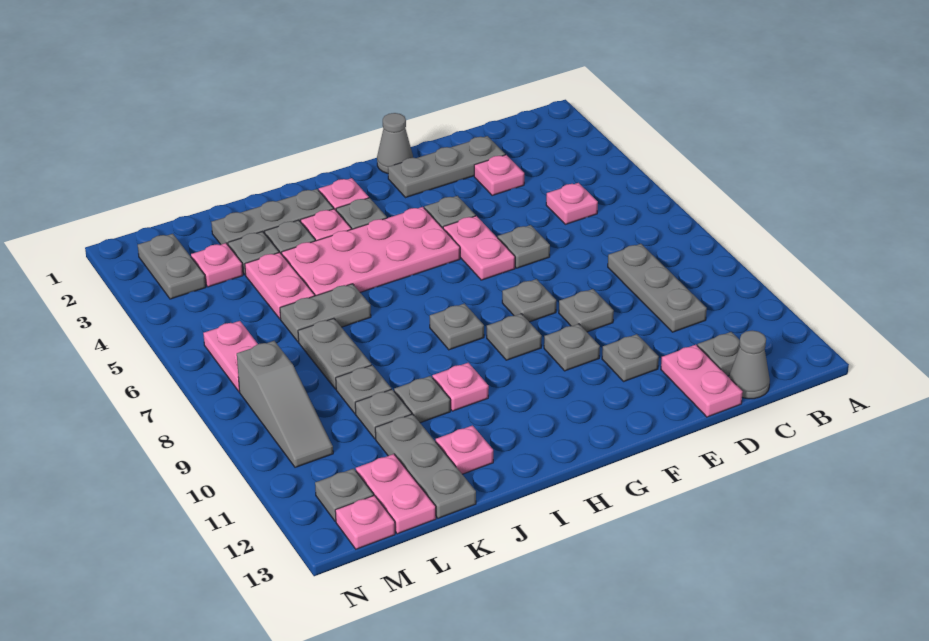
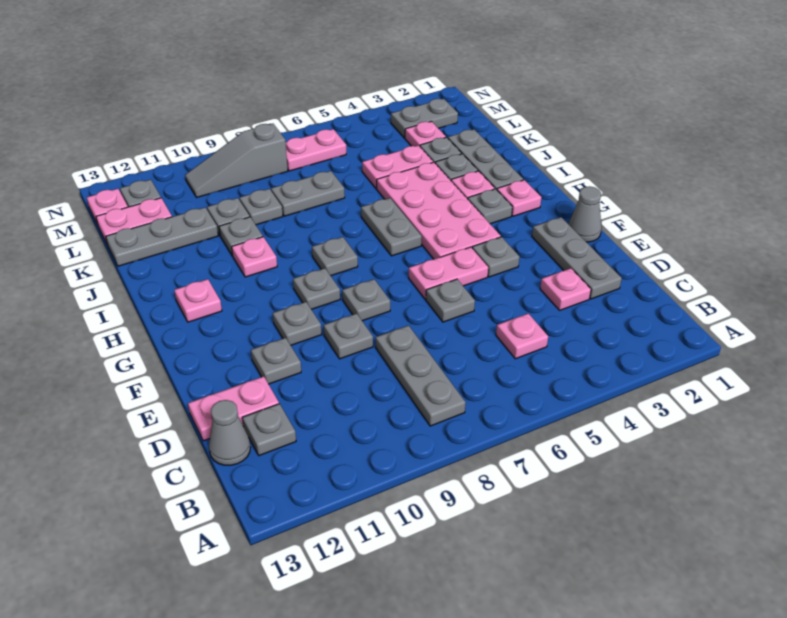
grey 1x3 plate [608,244,707,332] -> grey 1x3 plate turned to [375,325,466,426]
grey 1x2 plate [280,284,371,342] -> grey 1x2 plate moved to [361,198,422,256]
pink 1x1 plate [436,426,493,474] -> pink 1x1 plate moved to [174,279,222,322]

